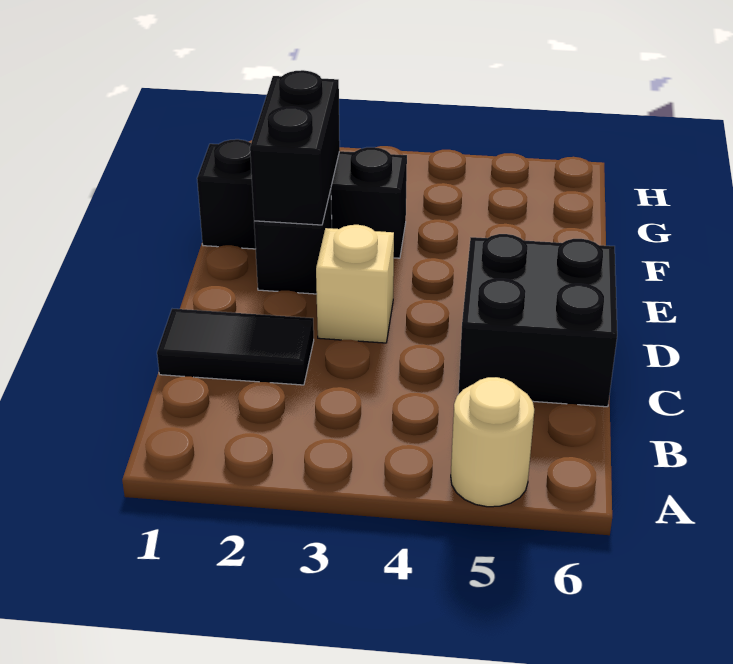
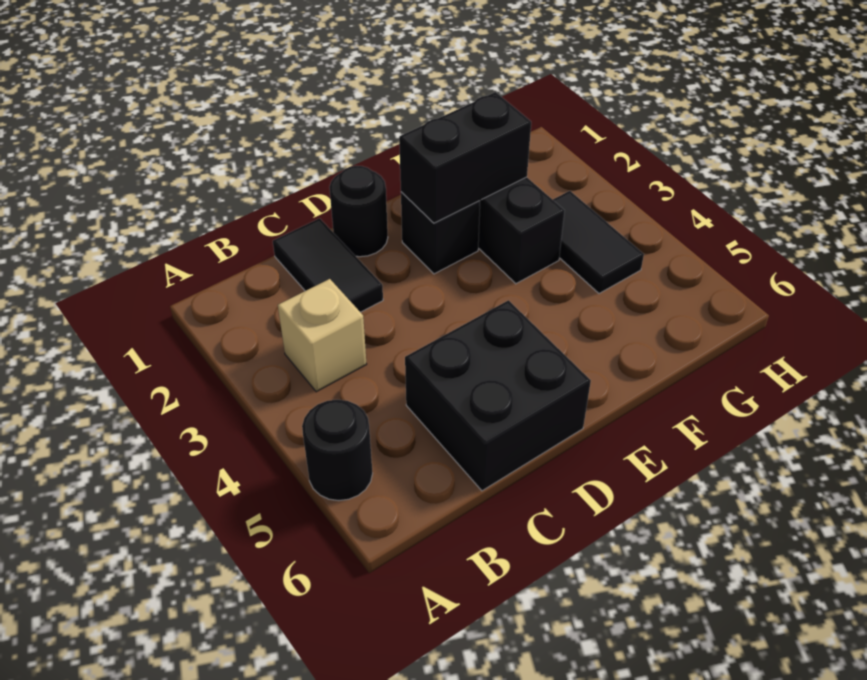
tan 1x1 round brick [451,377,534,507] -> black 1x1 round brick [302,400,373,501]
none -> black 1x1 round brick [329,166,388,257]
tan 1x1 brick [316,225,394,343] -> tan 1x1 brick moved to [278,279,367,392]
none -> black 1x2 tile [553,191,644,293]

